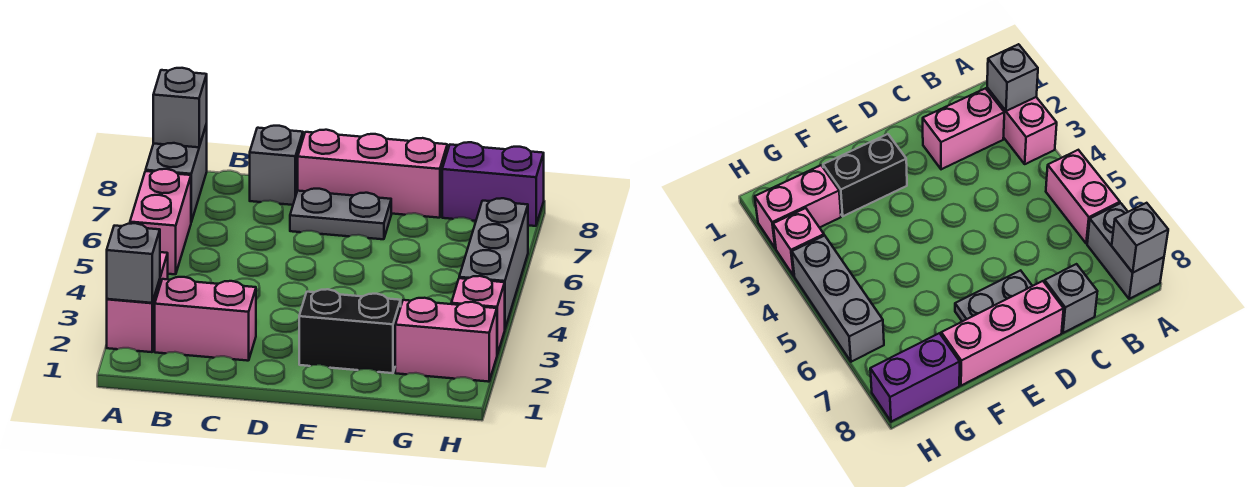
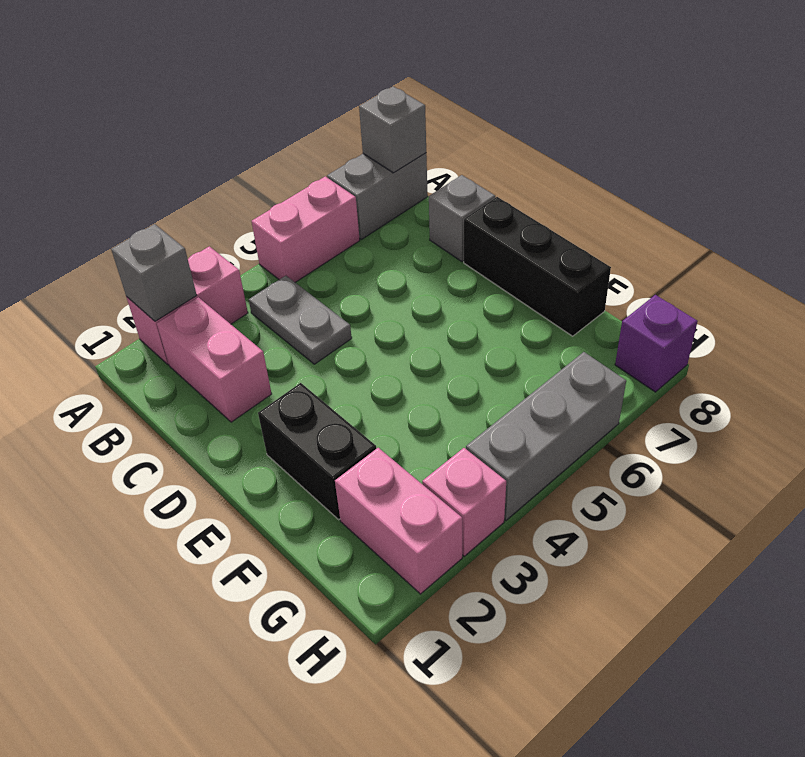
grey 1x2 plate [290,189,391,239] -> grey 1x2 plate moved to [249,276,352,364]
pink 1x3 brick [298,130,447,218] -> black 1x3 brick [464,197,611,336]
purple 1x2 brick [442,142,544,226] -> purple 1x1 brick [615,295,698,392]

